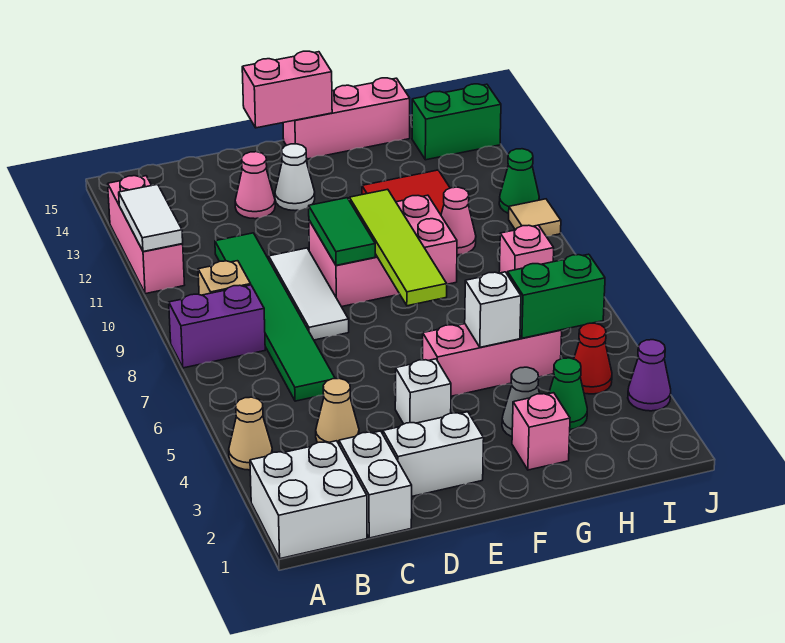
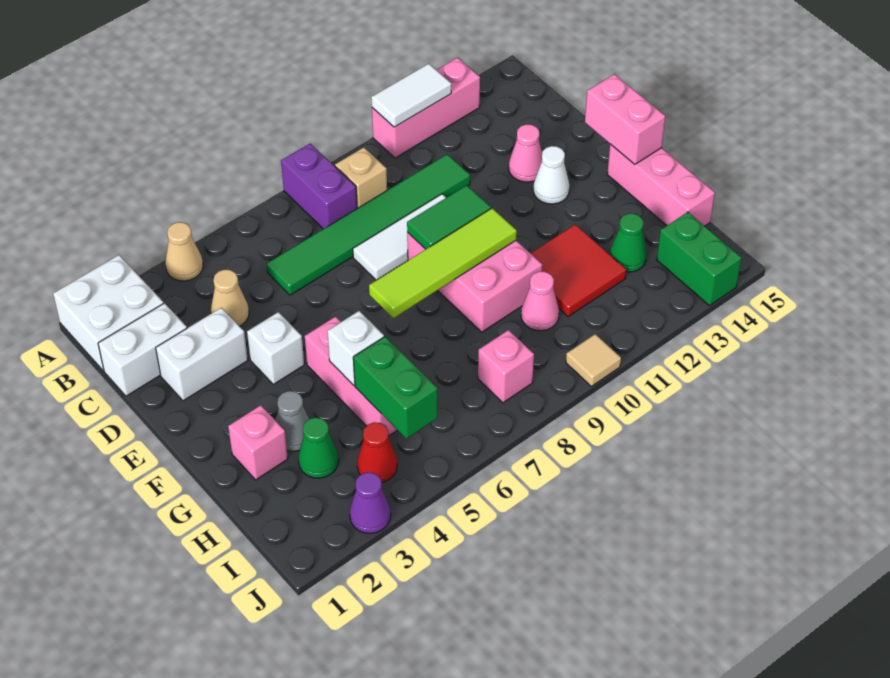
white 1x2 brick [383,412,484,496] -> white 1x2 brick turned to [156,308,248,401]
green 1x1 cone [499,149,539,214] -> green 1x1 cone moved to [610,213,647,272]

